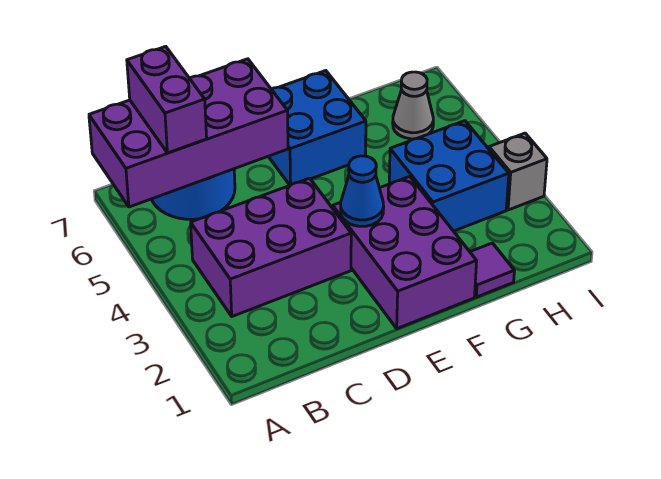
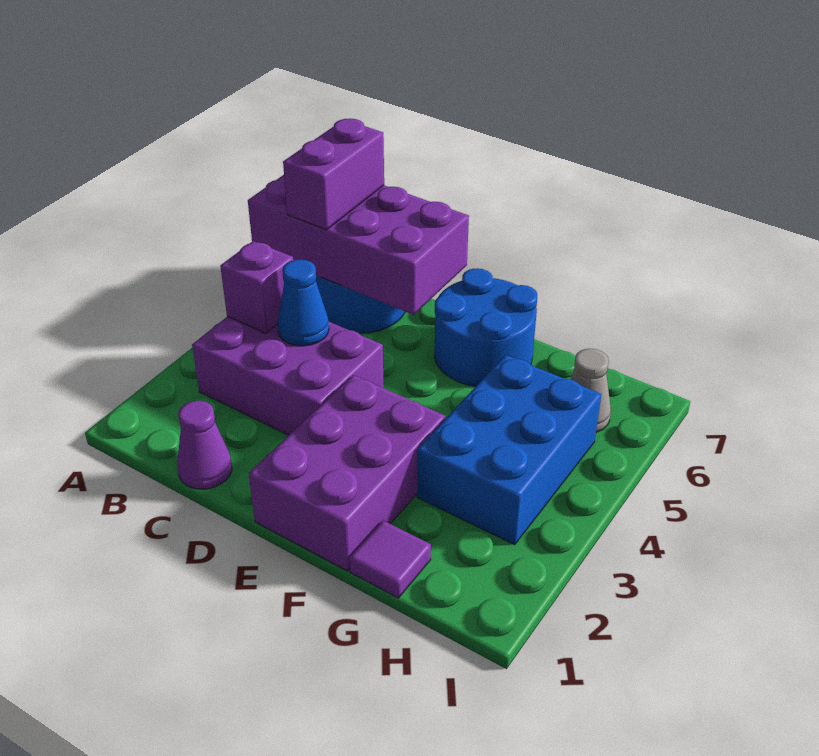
none -> purple 1x1 brick [220,241,293,333]
none -> purple 1x1 cone [177,401,232,489]
blue 1x1 cone [341,156,384,226] -> blue 1x1 cone moved to [278,260,329,346]
blue 2x2 brick [268,71,366,185] -> blue 2x2 round brick [435,268,537,386]
blue 2x2 brick [389,121,509,231] -> blue 2x3 brick [417,355,601,545]
grey 1x1 brick [489,133,547,210] -> none

